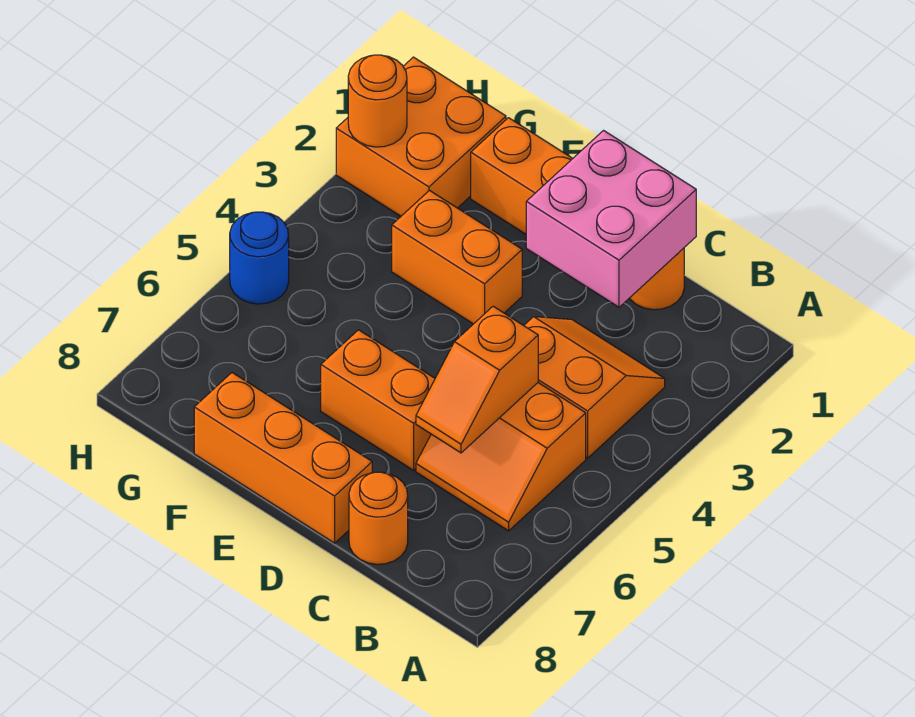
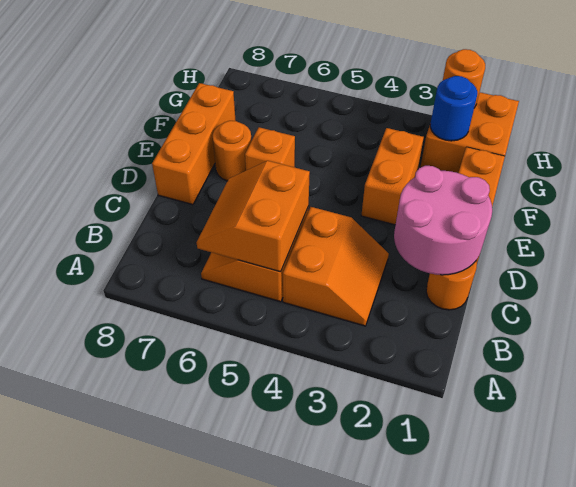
pink 2x2 brick [526,131,696,307] -> pink 2x2 round brick [394,166,492,275]
orange 1x2 slope [416,306,538,453] -> orange 2x2 slope [196,161,310,272]
orange 1x1 round brick [349,472,408,564] -> orange 1x1 round brick moved to [213,121,251,181]
orange 1x2 brick [321,330,435,470] -> orange 1x1 brick [245,127,295,170]
blue 1x1 round brick [230,212,289,304] -> blue 1x1 round brick moved to [430,76,477,141]

